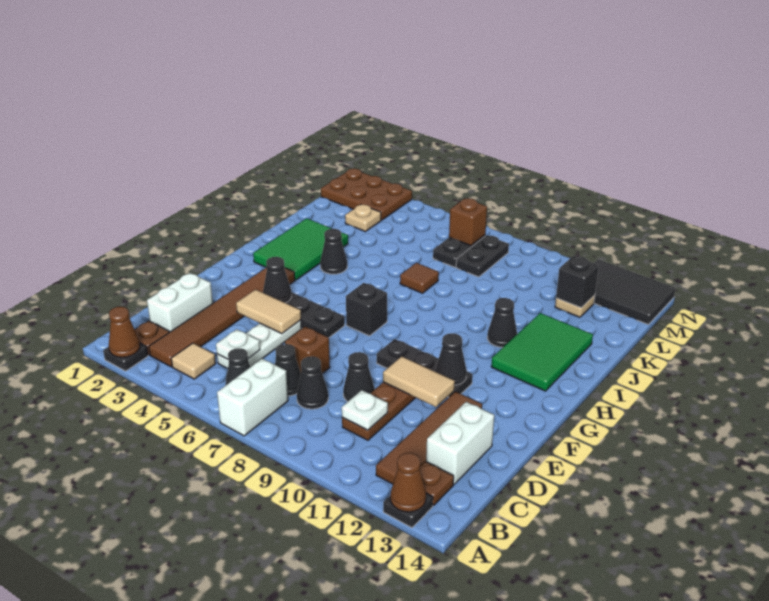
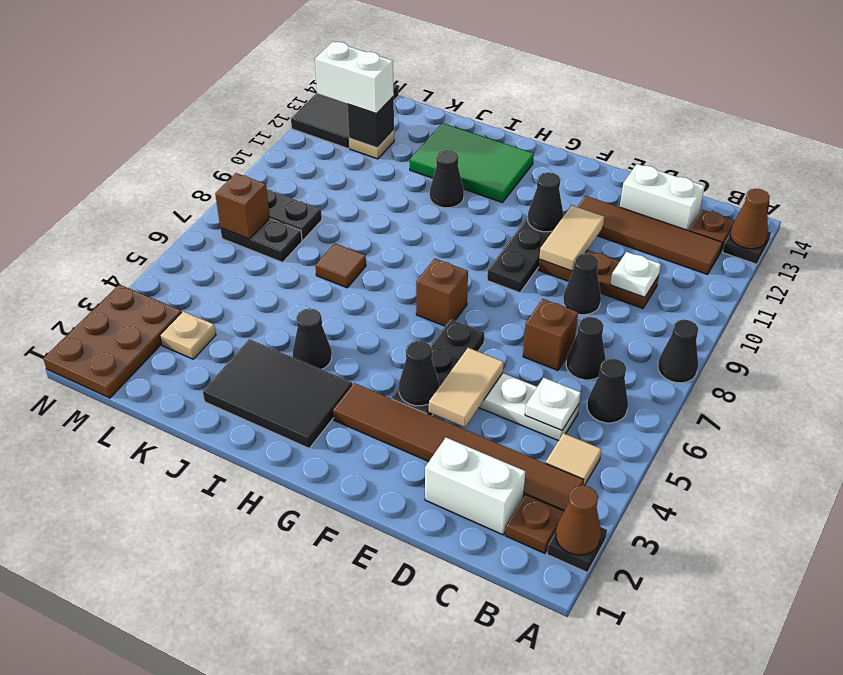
white 1x2 brick [217,359,288,436] -> white 1x2 brick moved to [315,42,394,114]
black 1x1 cone [297,356,328,409] -> black 1x1 cone moved to [658,320,698,383]
black 1x1 brick [346,283,387,336] -> brown 1x1 brick [416,259,468,326]
green 2x3 tile [253,218,348,280] -> black 2x3 tile [203,339,352,448]

